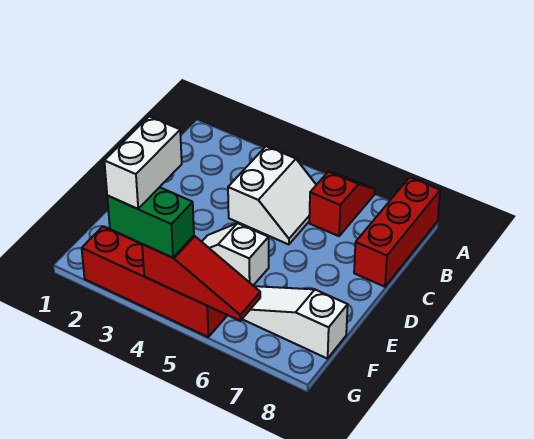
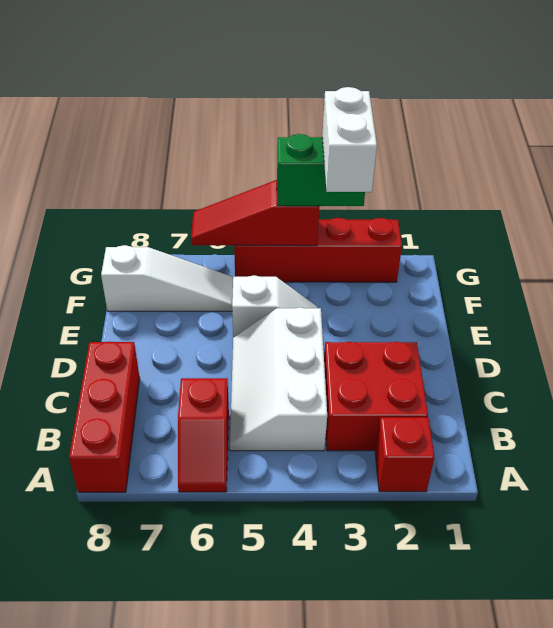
none -> red 1x1 brick [375,417,435,492]
none -> red 2x2 brick [324,342,428,451]
white 2x2 slope [228,146,316,245] -> white 2x3 slope [230,307,327,451]

